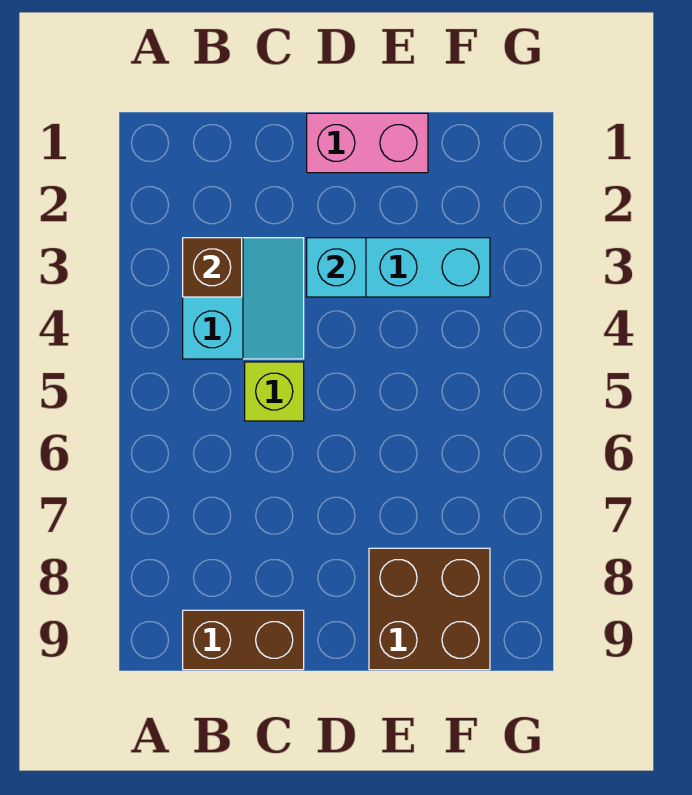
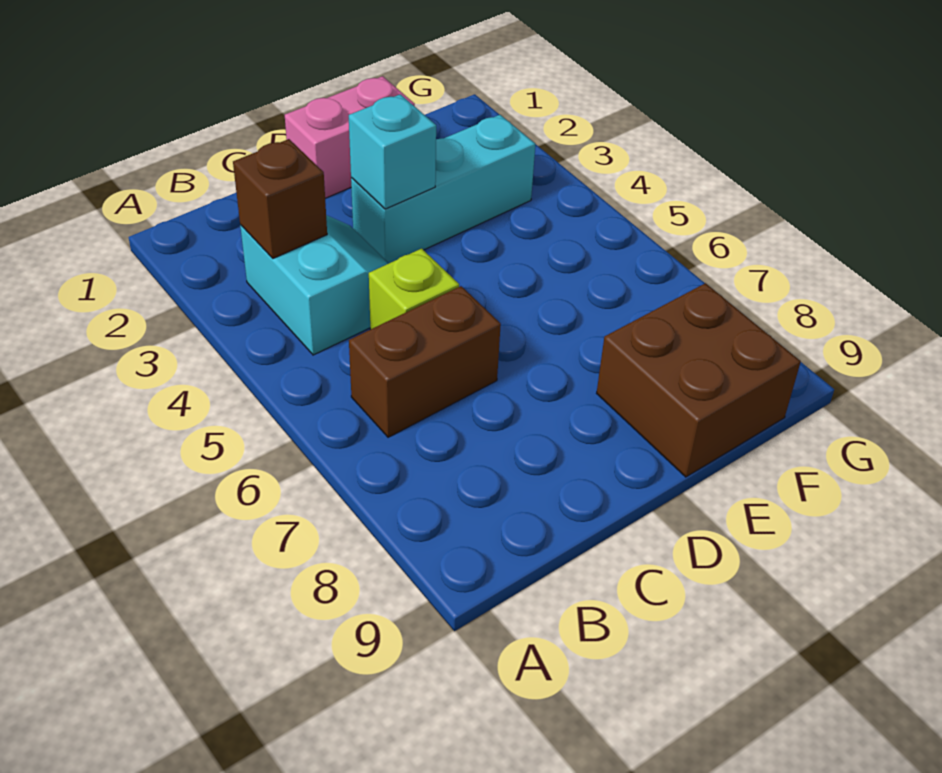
brown 1x2 brick [183,610,304,670] -> brown 1x2 brick moved to [349,286,501,437]

